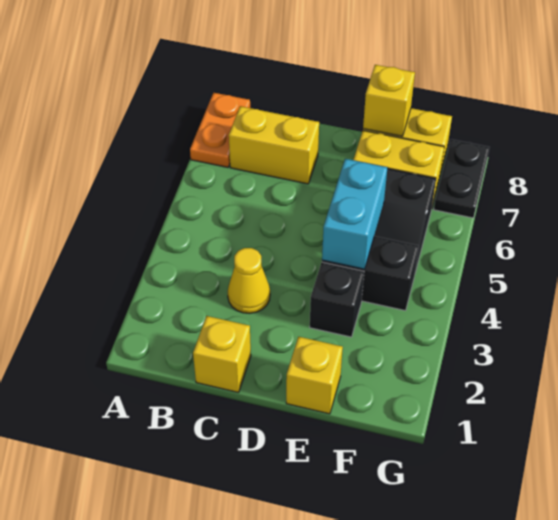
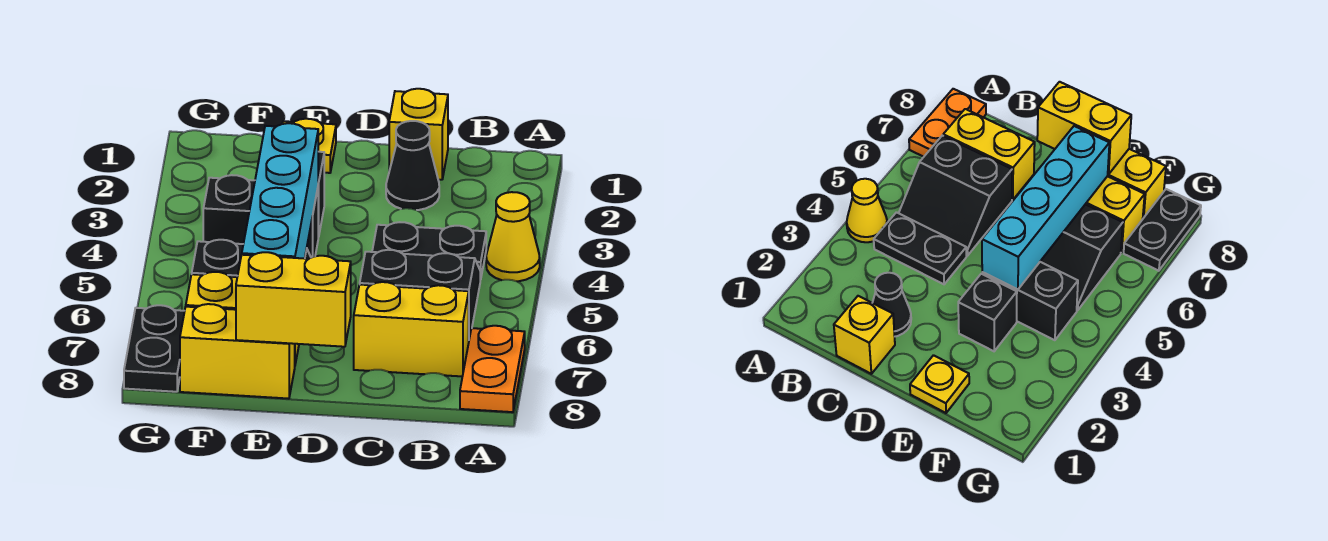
none -> black 1x2 plate [372,222,486,279]
none -> black 2x2 slope [360,250,481,338]
none -> black 1x1 cone [386,121,439,210]
yellow 1x1 cone [228,248,270,313] -> yellow 1x1 cone moved to [486,192,540,281]
yellow 1x1 brick [286,337,343,414] -> yellow 1x1 plate [282,119,336,173]
cyan 1x2 brick [322,159,387,269] -> cyan 1x4 brick [242,123,318,259]
yellow 1x1 brick [363,65,415,136] -> yellow 1x2 brick [236,252,351,347]

